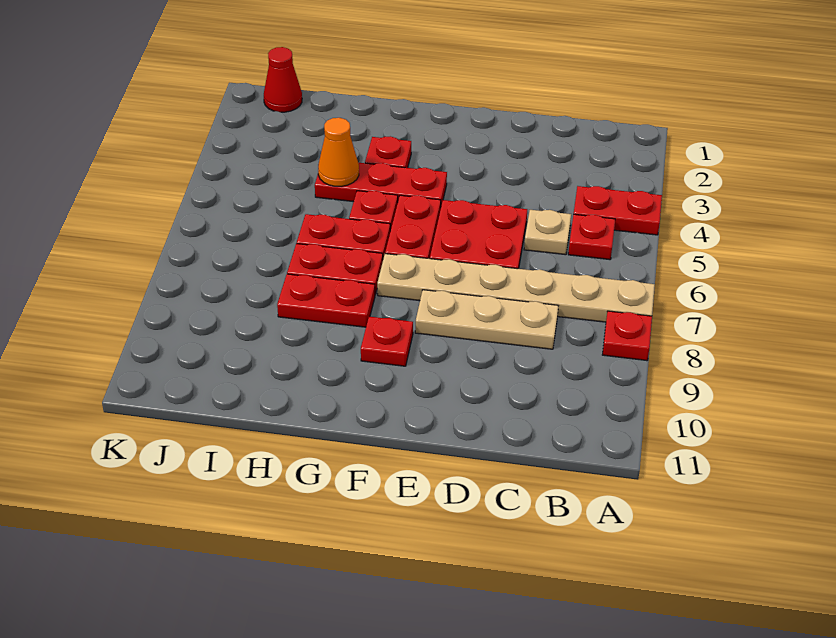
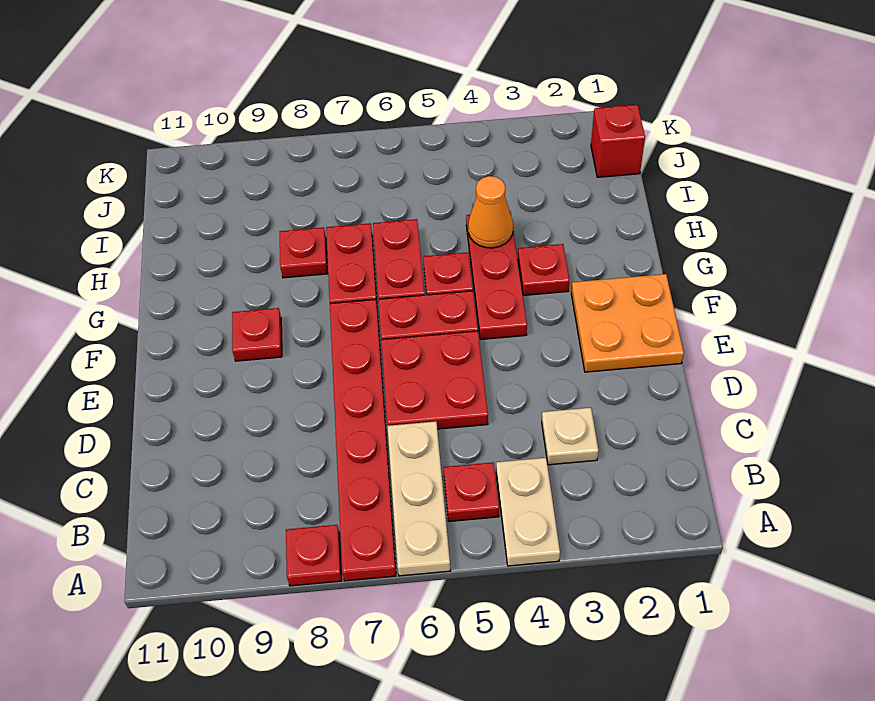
red 1x2 plate [574,186,662,235] -> tan 1x2 plate [496,458,560,566]
tan 1x6 plate [377,254,655,322] -> red 1x6 plate [330,299,396,581]
tan 1x1 plate [524,210,571,255] -> tan 1x1 plate moved to [542,408,599,465]
tan 1x3 plate [415,290,558,349] -> tan 1x3 plate moved to [387,421,451,576]
none -> orange 2x2 plate [571,274,684,372]
red 1x2 plate [277,274,375,327] -> red 1x1 plate [280,227,328,278]
red 1x1 cone [264,47,302,112] -> red 1x1 brick [591,105,645,177]

